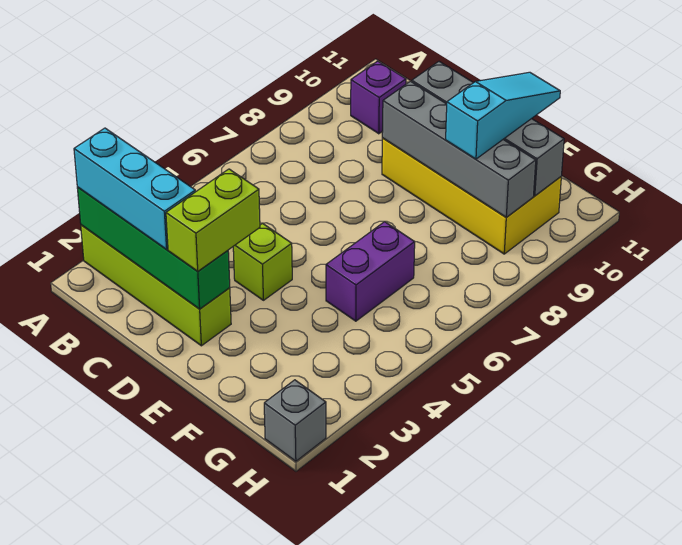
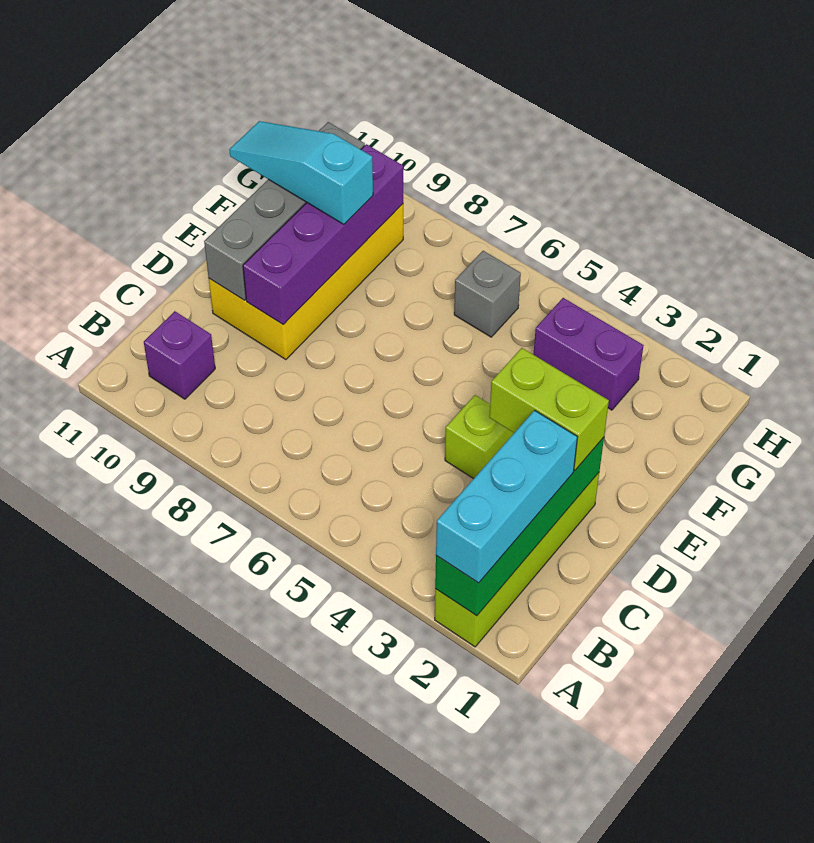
grey 1x4 brick [382,81,536,217] -> purple 1x4 brick [243,144,403,325]
purple 1x2 brick [326,222,415,321] -> purple 1x2 brick moved to [533,298,644,410]
grey 1x1 brick [264,380,326,461] -> grey 1x1 brick moved to [454,251,521,337]

